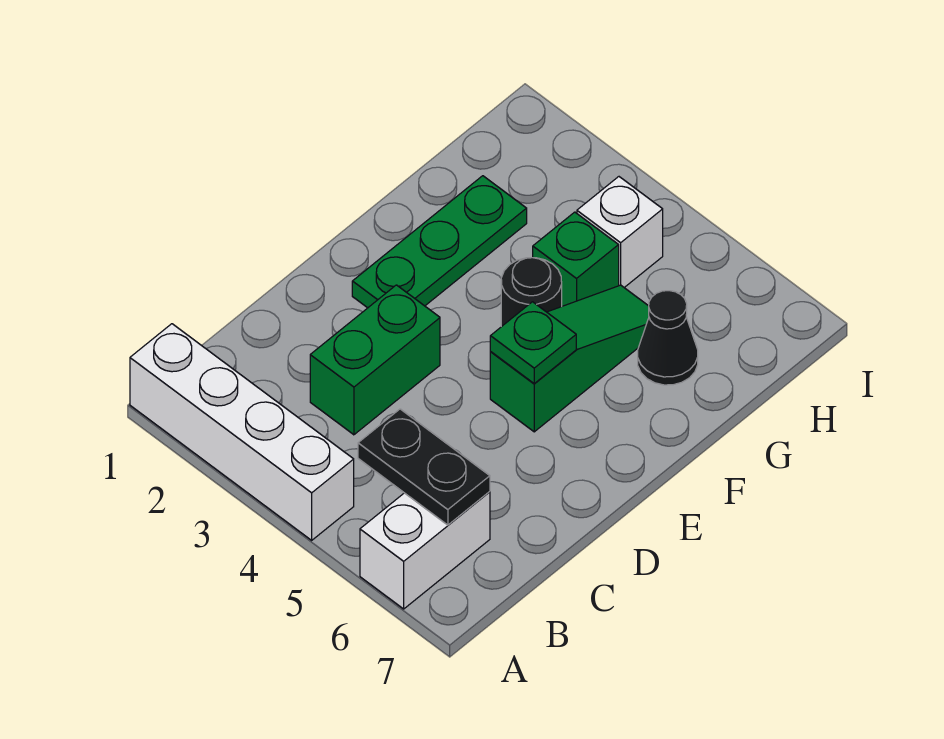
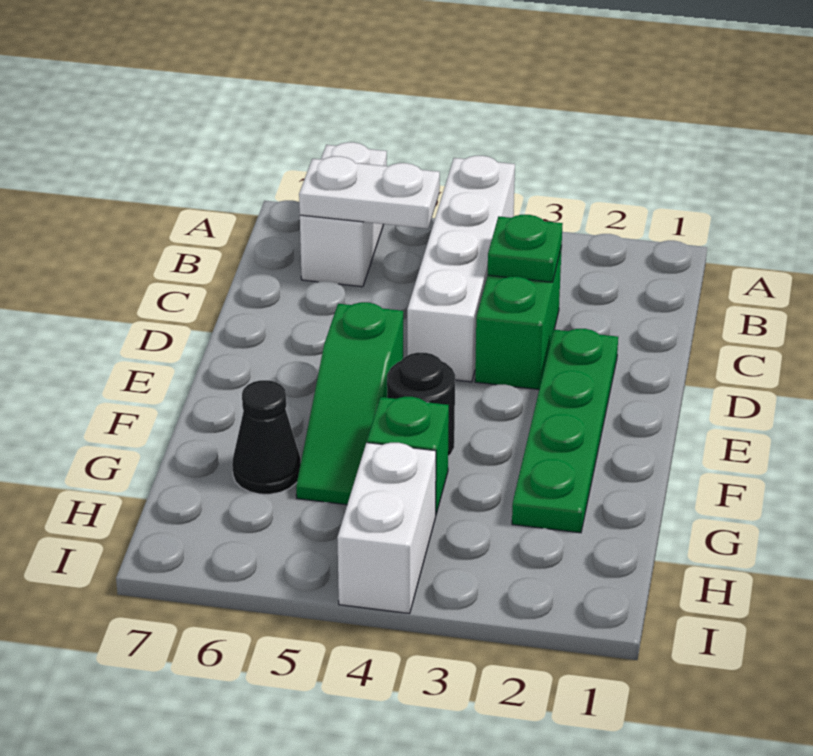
white 1x4 brick [130,324,354,540] -> white 1x4 brick turned to [407,156,515,382]
black 1x2 plate [358,409,490,525] -> white 1x2 plate [299,156,440,229]
green 1x3 plate [352,176,527,308] -> green 1x4 plate [512,329,618,533]
green 1x1 plate [490,302,576,383] -> green 1x1 plate moved to [488,215,563,282]
white 1x1 brick [577,177,663,287] -> white 1x2 brick [337,443,436,614]

